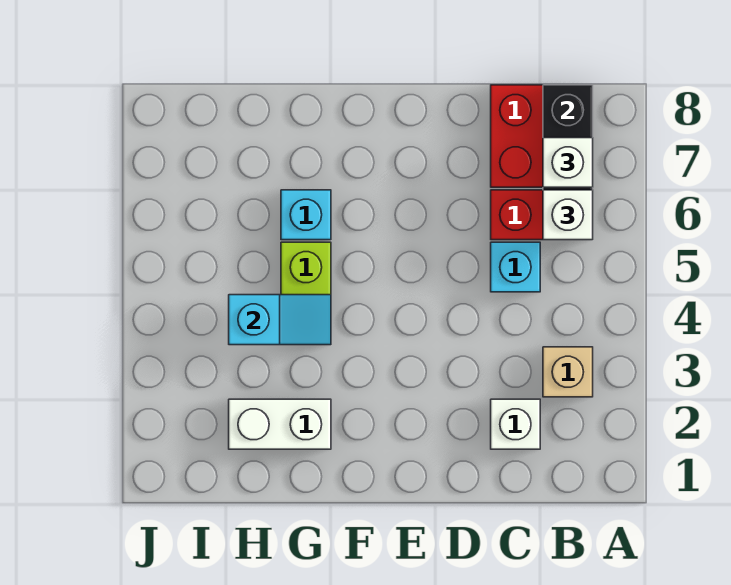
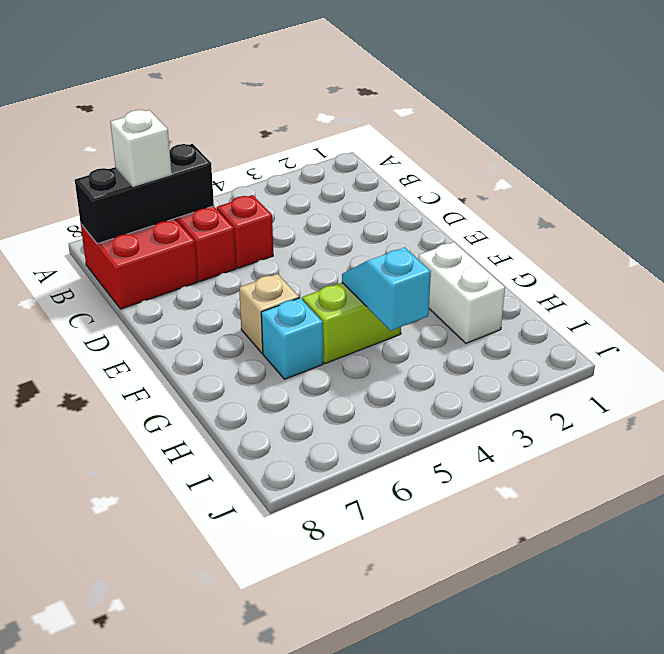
tan 1x1 brick [543,347,593,397] -> tan 1x1 brick moved to [239,274,299,353]
white 1x1 brick [543,190,593,240] -> none
white 1x1 brick [491,399,540,449] -> none
cyan 1x1 brick [491,242,540,292] -> red 1x1 brick [217,195,273,268]

